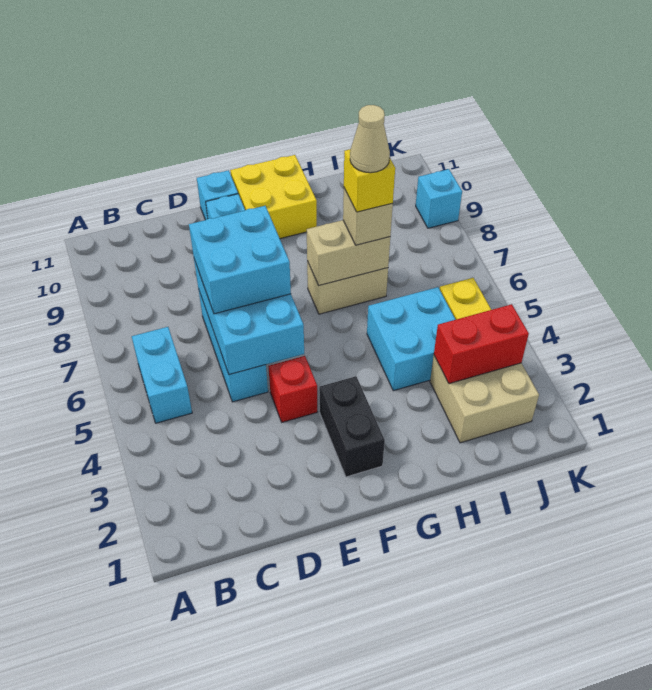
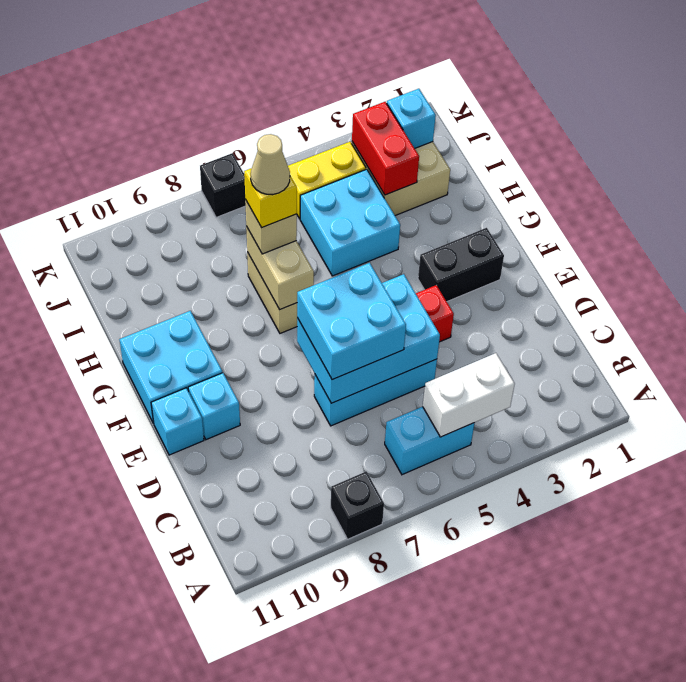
none -> black 1x1 brick [331,471,384,539]
none -> white 1x2 brick [423,353,515,437]
yellow 2x2 brick [230,155,317,239] -> cyan 2x2 brick [119,311,222,423]
none -> black 1x1 brick [200,153,246,217]
cyan 1x1 brick [416,169,462,228] -> cyan 1x1 brick moved to [387,89,436,148]

